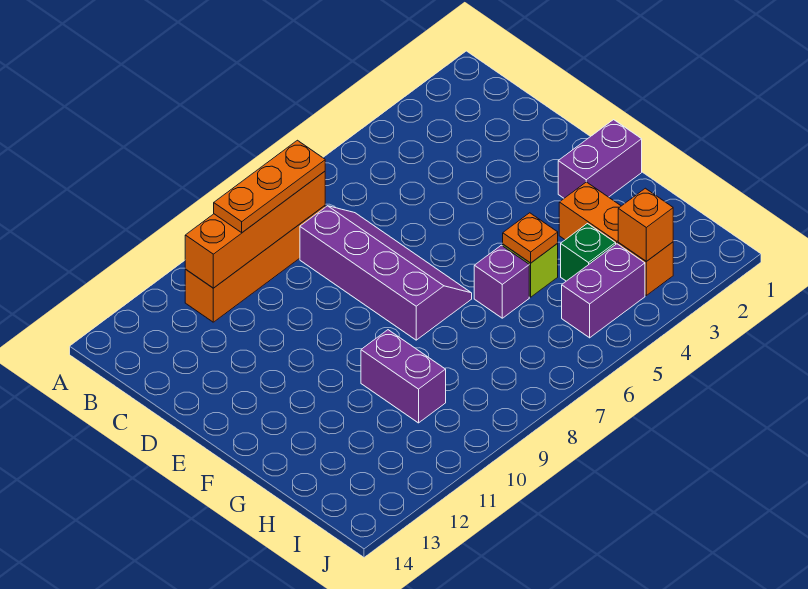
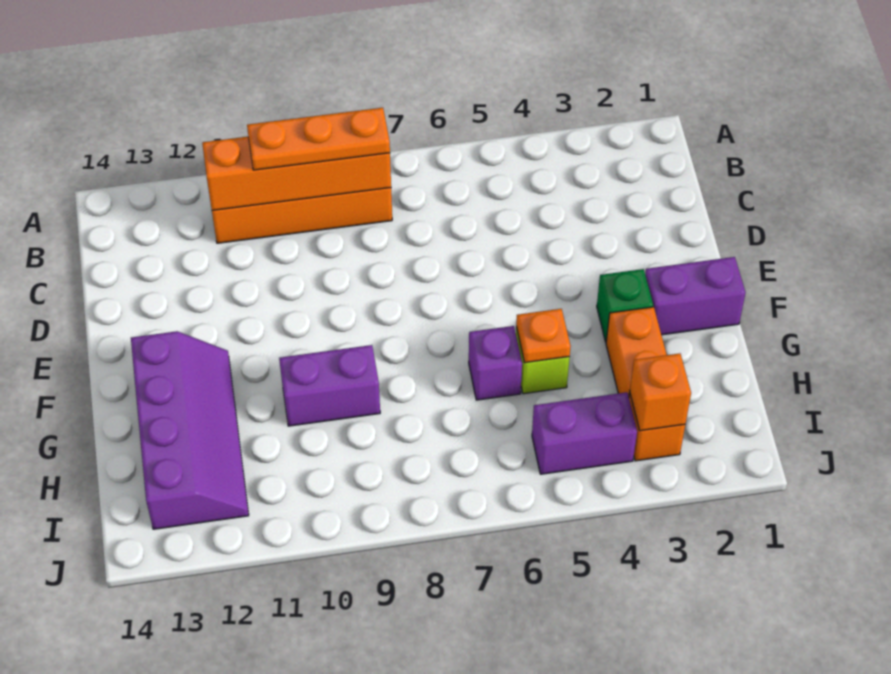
purple 2x4 slope [300,206,472,340] -> purple 2x4 slope moved to [131,331,249,529]
purple 1x2 brick [361,330,446,423] -> purple 1x2 brick turned to [279,345,380,426]
green 1x1 brick [561,224,616,281] -> green 1x1 brick moved to [597,269,653,342]

